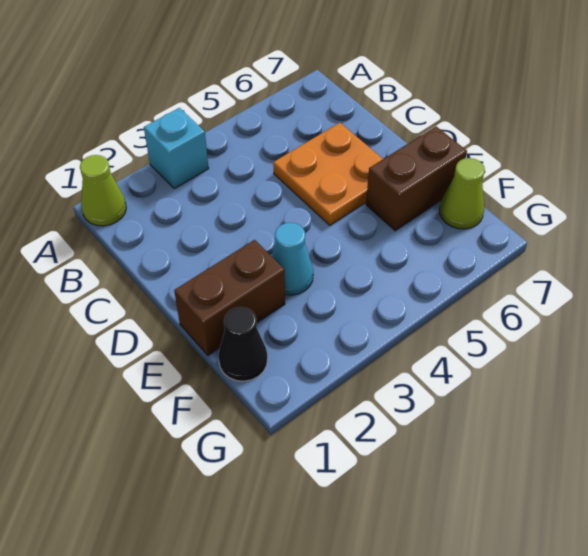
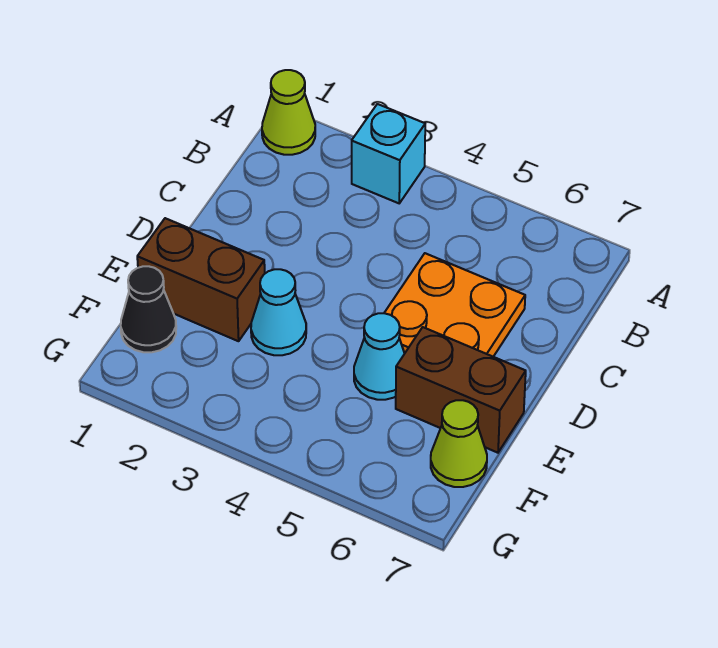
none -> cyan 1x1 cone [354,313,405,400]

